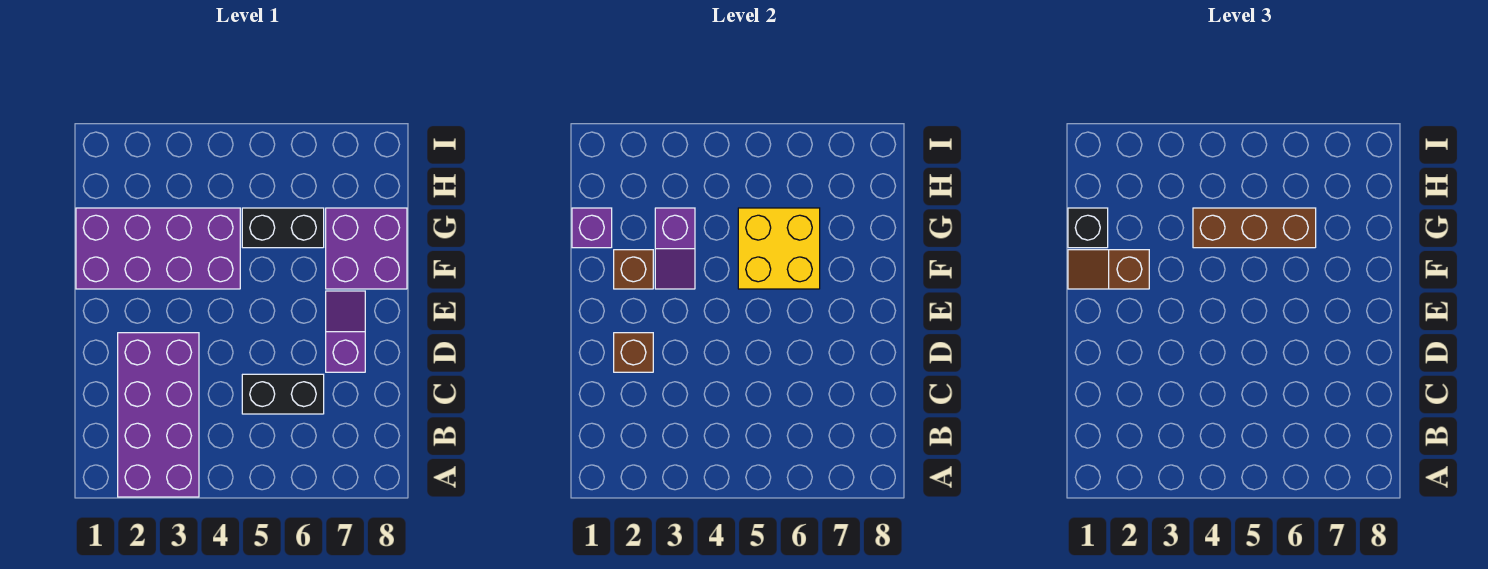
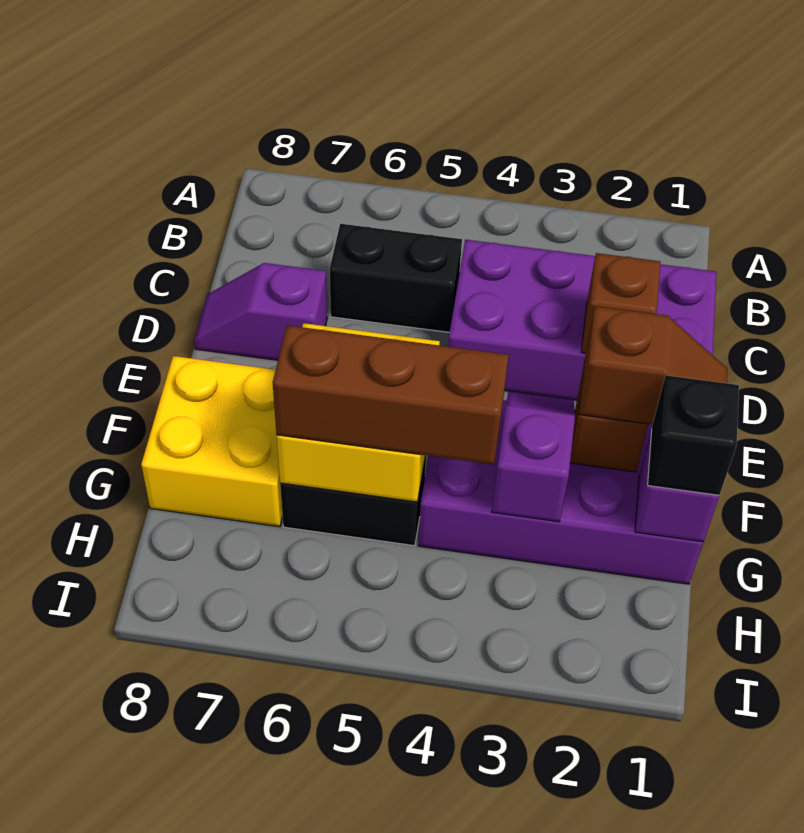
purple 2x4 brick [118,333,199,497] -> purple 2x4 brick turned to [448,240,717,400]
purple 1x2 slope [326,291,365,372] -> purple 1x2 slope turned to [194,263,327,360]
purple 2x2 brick [326,208,407,289] -> yellow 2x2 brick [141,356,283,527]

